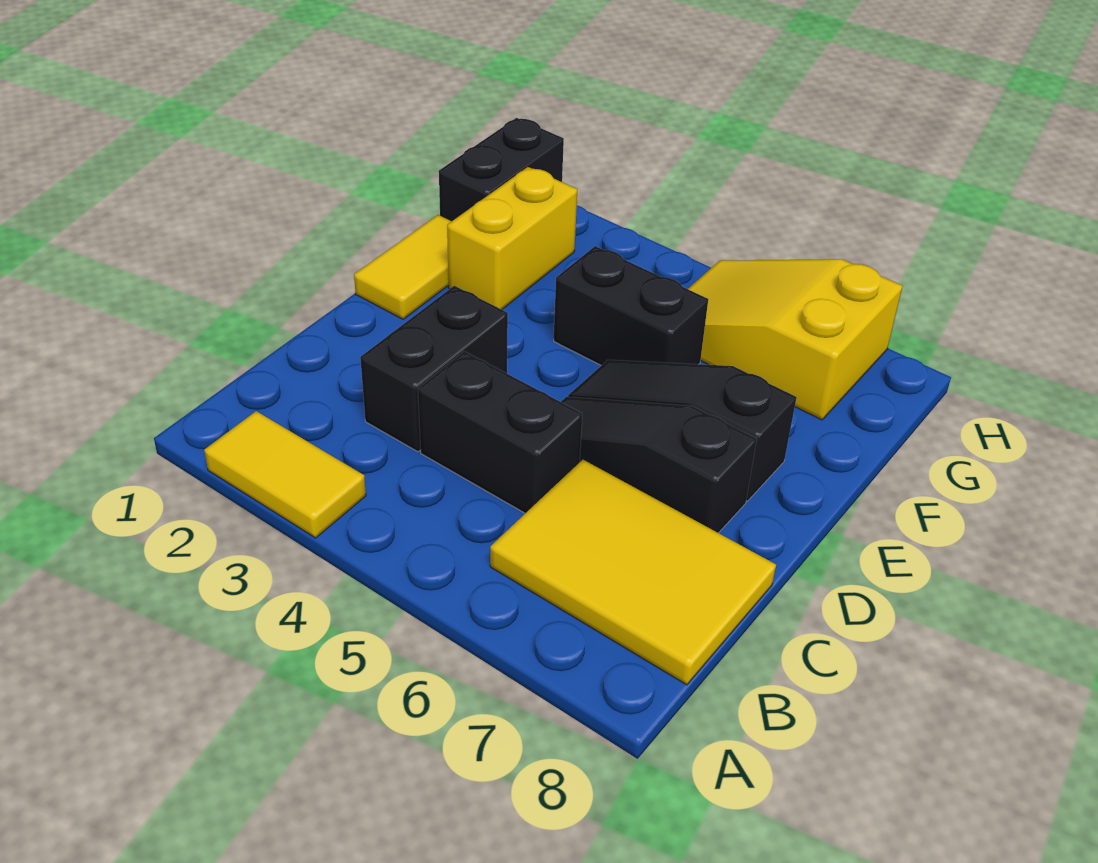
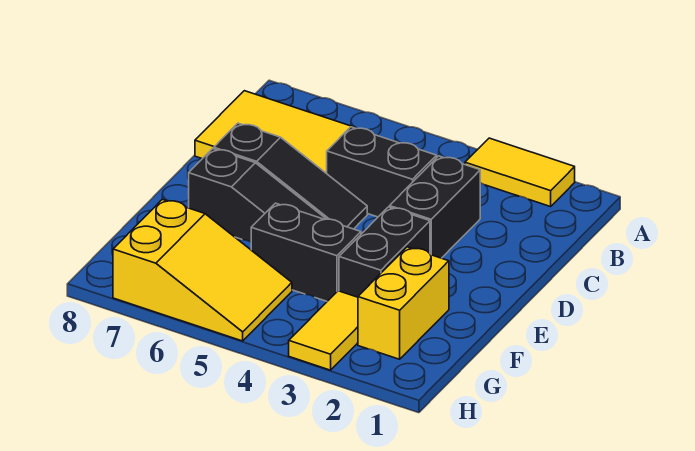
yellow 1x2 tile [354,215,451,319] -> yellow 1x2 tile moved to [289,291,358,370]
black 1x2 brick [439,118,564,221] -> black 1x2 brick moved to [339,207,430,297]

